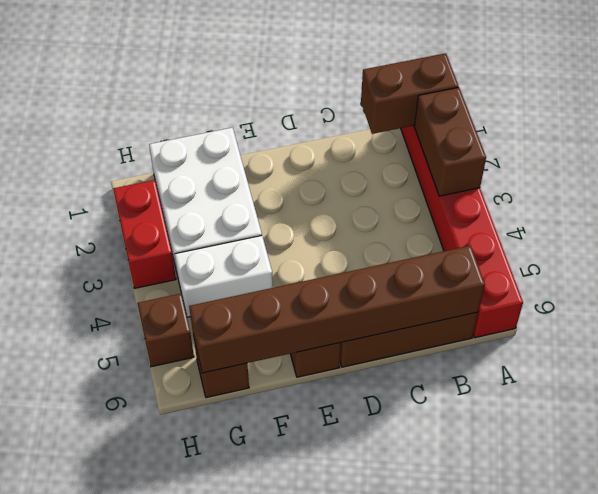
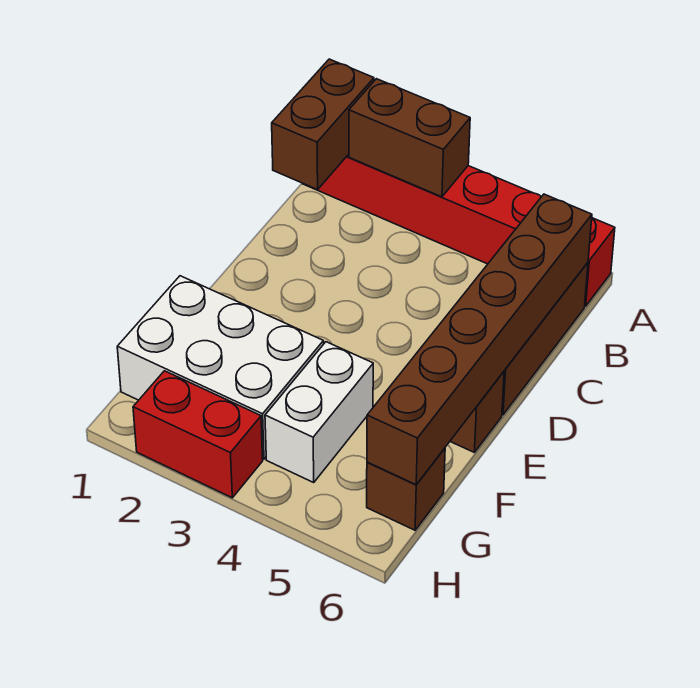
brown 1x1 brick [137,294,194,367] -> none

